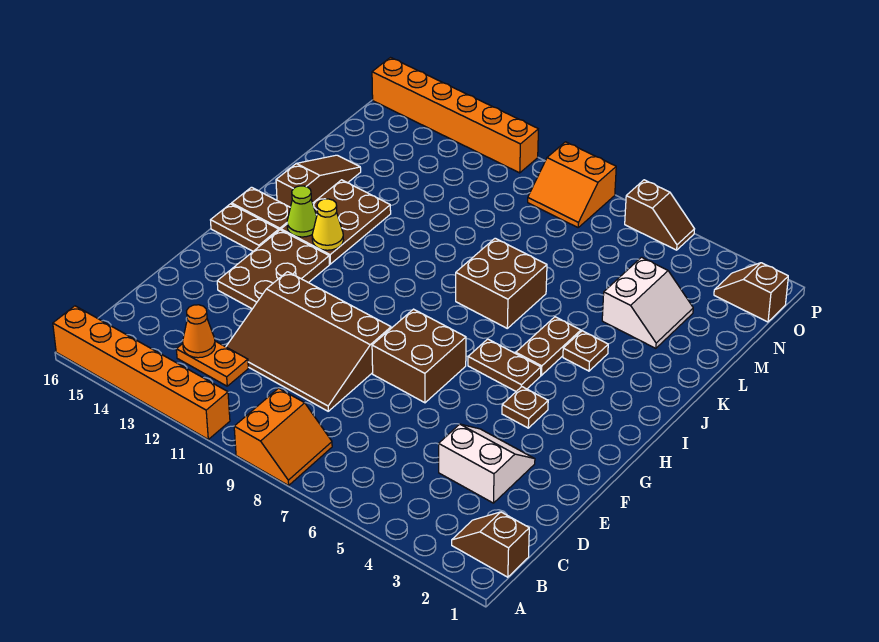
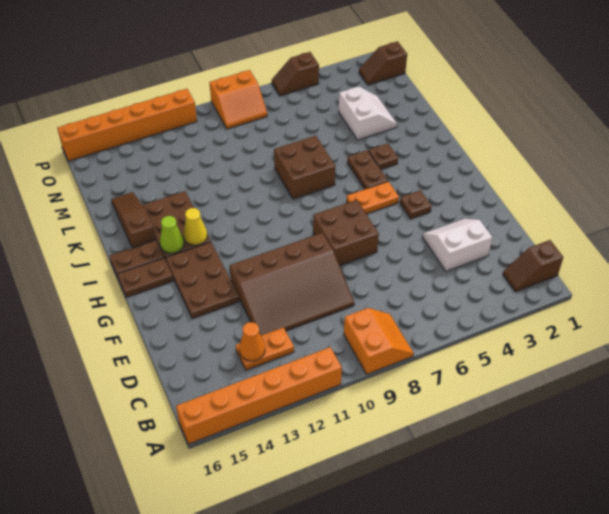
brown 1x2 plate [468,339,541,391] -> orange 1x2 plate [347,181,399,214]
brown 1x2 slope [625,180,694,250] -> brown 1x2 slope turned to [272,52,319,96]

